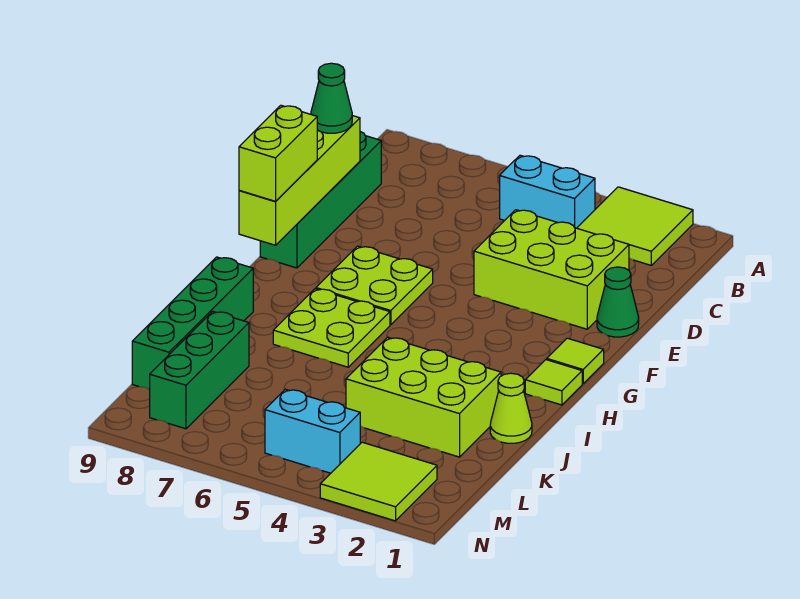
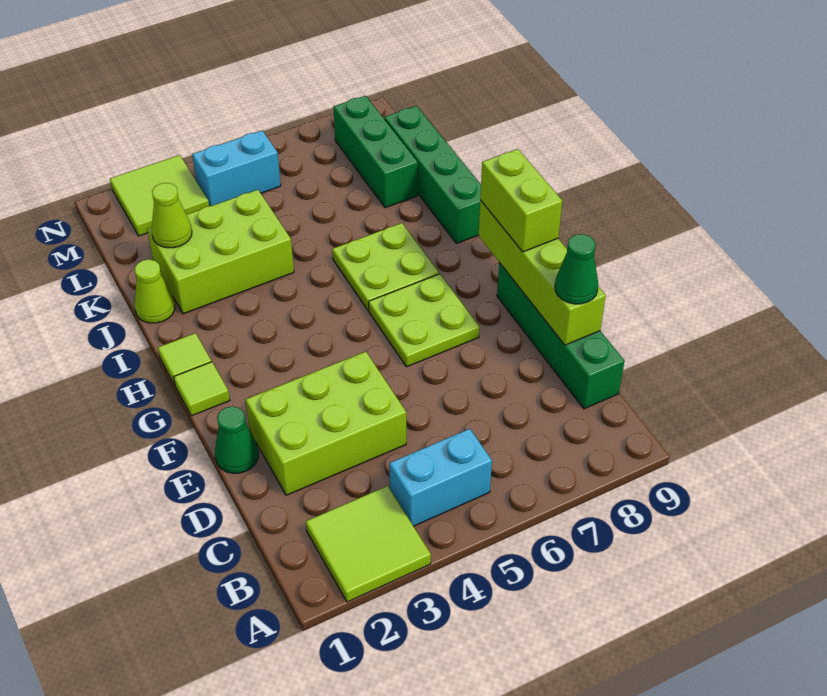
none -> lime 1x1 cone [151,183,192,248]

